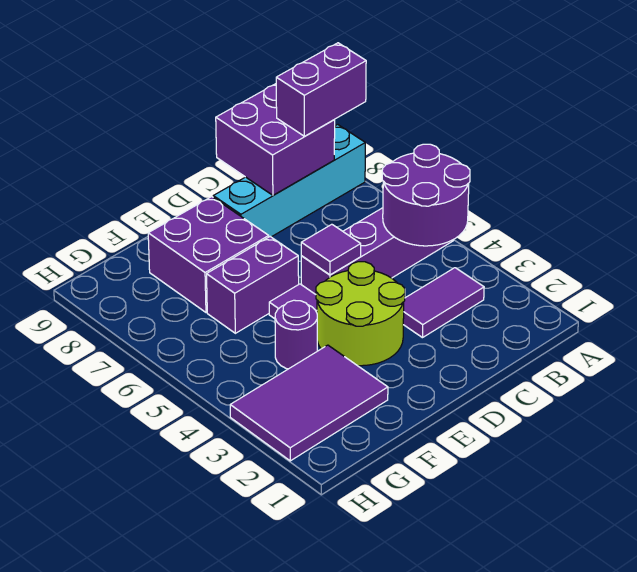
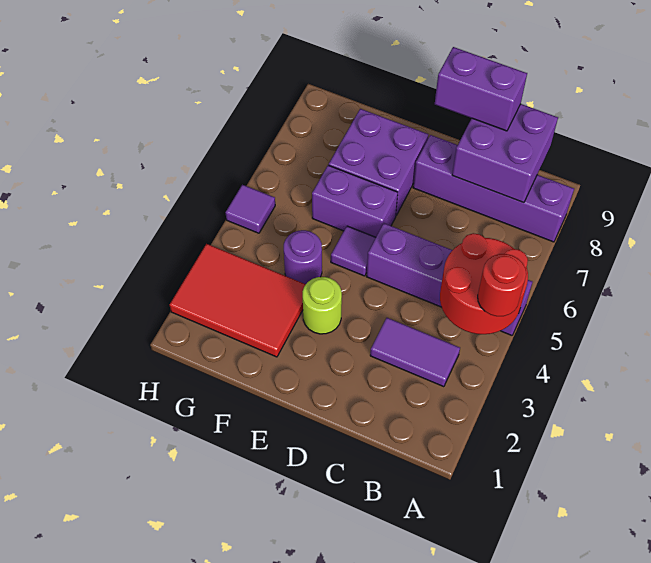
purple 2x2 round brick [382,144,470,246] -> red 2x2 round brick [440,233,528,334]
none -> red 1x1 round brick [478,254,526,316]
cyan 1x4 brick [213,125,365,237] -> purple 1x4 brick [413,135,574,242]
purple 1x2 brick [276,43,366,136] -> purple 1x2 brick moved to [435,47,527,131]
lime 2x2 round brick [316,262,405,366] -> lime 1x1 round brick [303,277,342,334]
purple 1x1 tile [301,224,361,275] -> purple 1x1 tile moved to [226,185,275,233]
purple 2x3 tile [230,345,388,461] -> red 2x3 tile [170,244,306,357]

